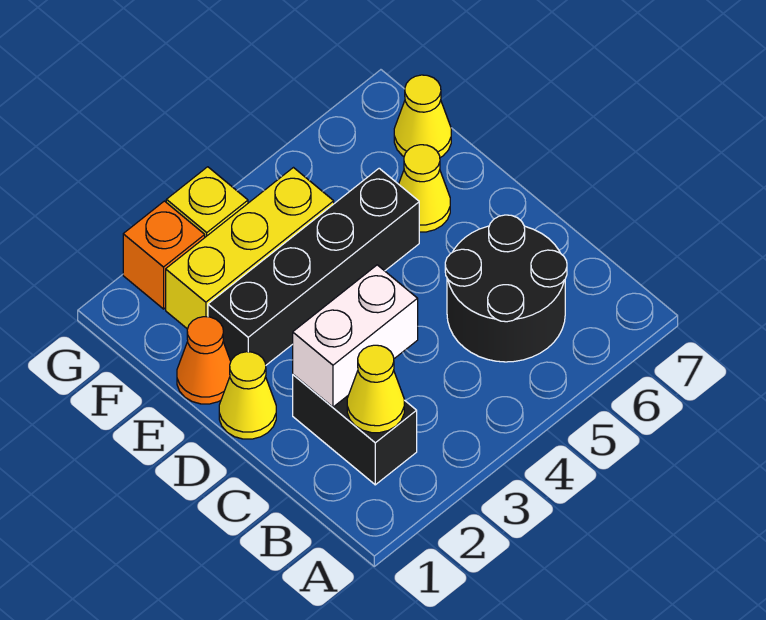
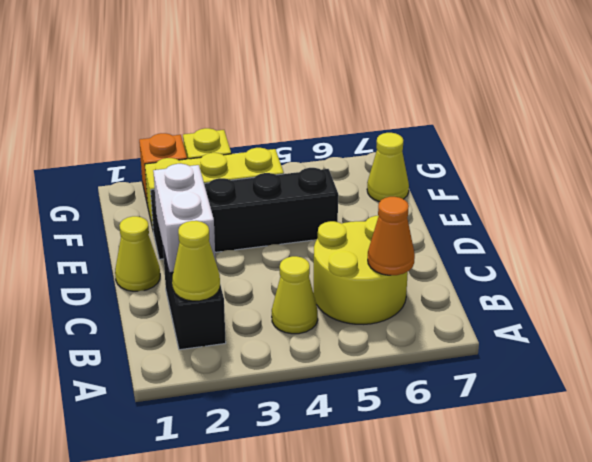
black 2x2 round brick [445,215,567,362] -> yellow 2x2 round brick [313,216,408,324]
white 1x2 brick [293,265,418,407] -> white 1x2 brick turned to [153,164,216,273]
orange 1x1 cone [177,317,231,404] -> orange 1x1 cone moved to [368,197,415,275]
yellow 1x1 cone [399,145,450,232] -> yellow 1x1 cone moved to [272,256,318,334]

